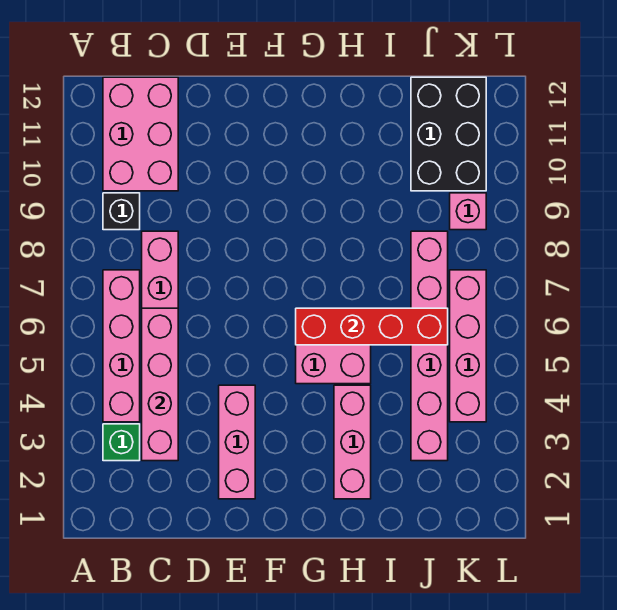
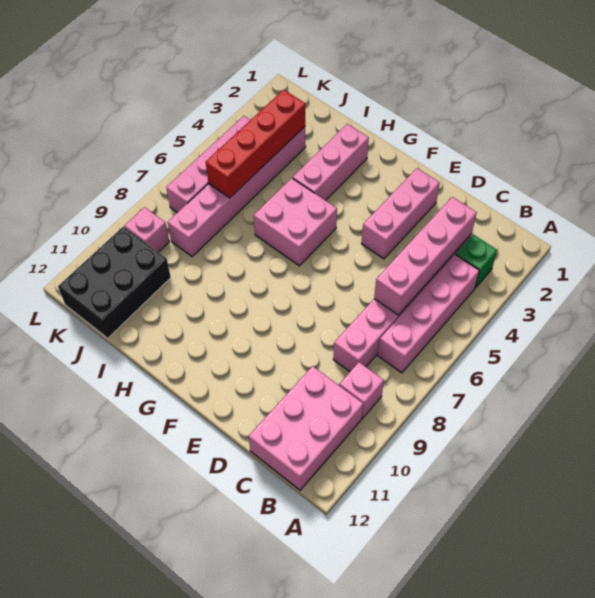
black 1x1 brick [103,193,140,230] -> pink 1x1 brick [339,362,384,418]
red 1x4 brick [296,308,448,345] -> red 1x4 brick turned to [206,90,305,198]

